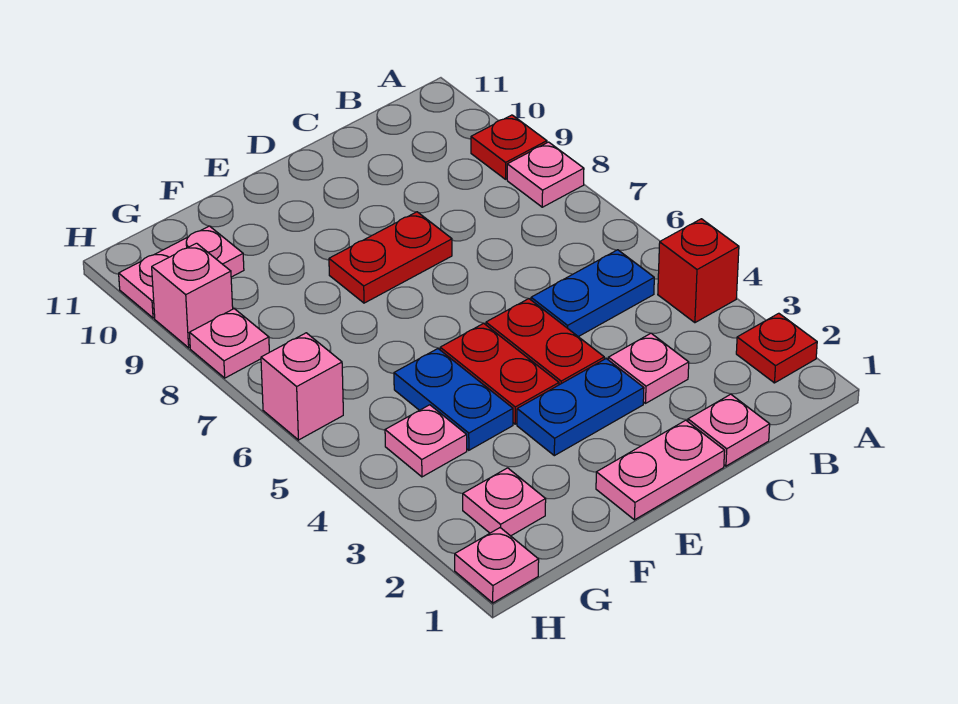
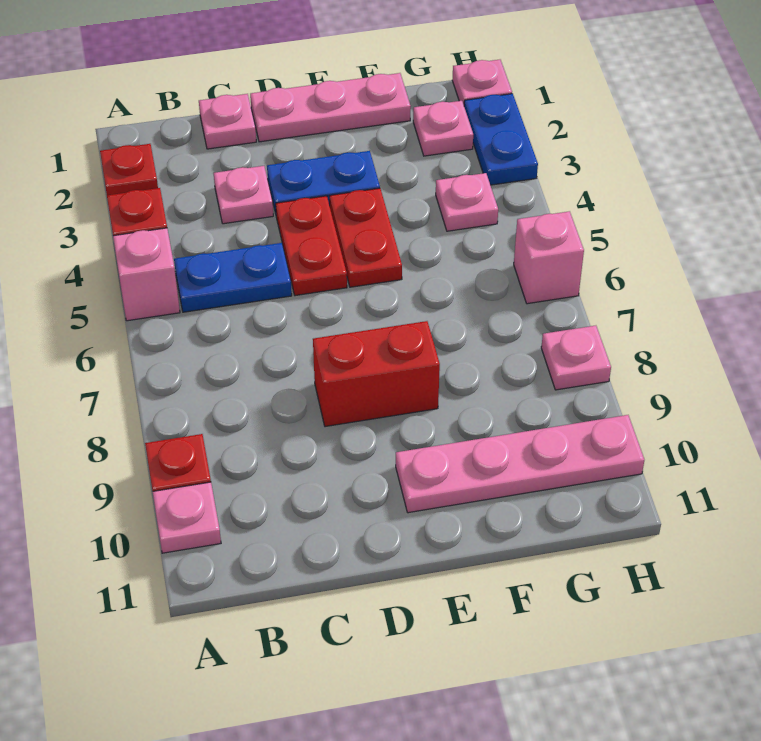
pink 1x1 plate [507,142,584,207] -> pink 1x1 plate moved to [153,482,221,553]
pink 1x2 plate [596,420,725,520] -> pink 1x3 plate [250,73,411,142]
red 1x2 plate [329,212,452,303] -> red 1x2 brick [313,321,440,427]
blue 1x2 plate [394,349,513,450] -> blue 1x2 plate moved to [464,94,538,185]
pink 1x2 plate [119,226,244,318] -> pink 1x4 plate [396,415,644,513]
pink 1x1 brick [152,243,233,348] -> pink 1x1 brick moved to [113,228,180,321]

